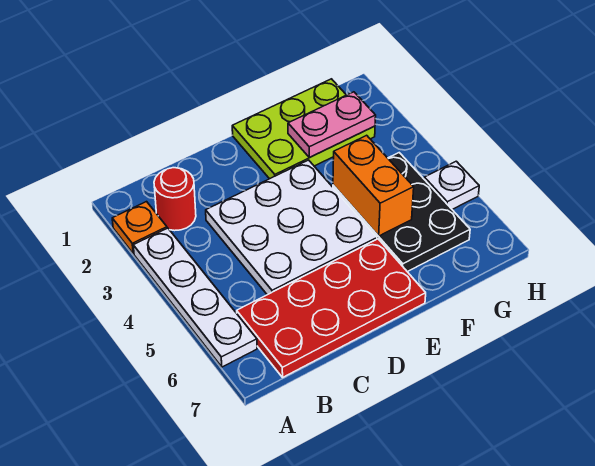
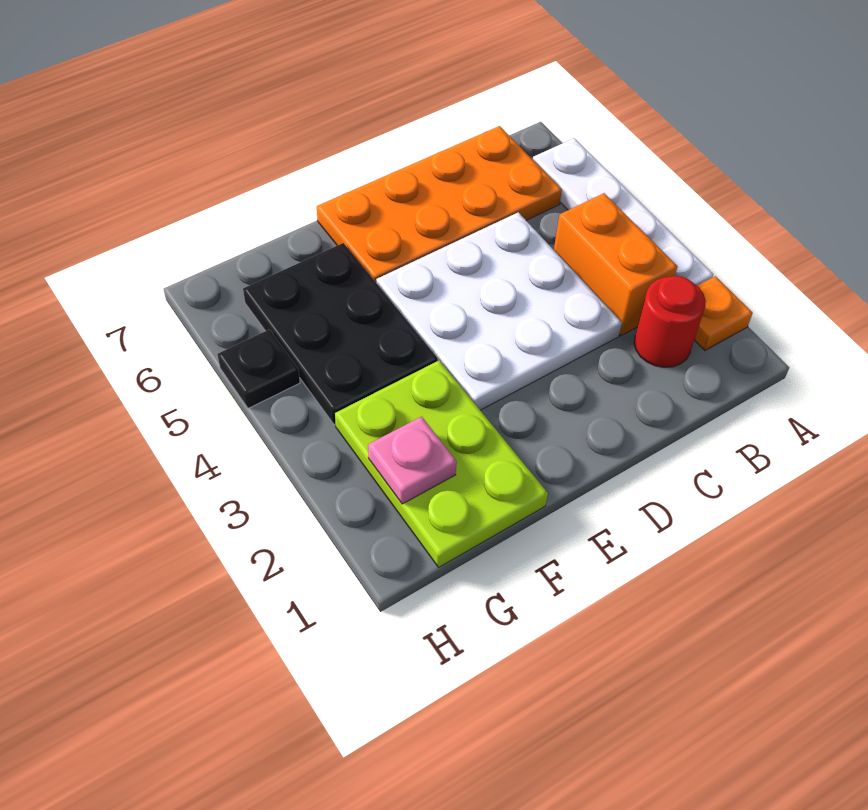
red 2x4 plate [237,239,426,377] -> orange 2x4 plate [317,126,562,282]
lime 2x3 plate [232,79,375,179] -> lime 2x3 plate turned to [335,360,548,567]
pink 1x2 plate [288,92,376,158] -> pink 1x1 plate [368,417,457,504]
orange 1x2 brick [333,135,414,236] -> orange 1x2 brick moved to [554,193,678,336]
white 1x1 plate [424,161,479,209] -> black 1x1 plate [217,329,300,408]

